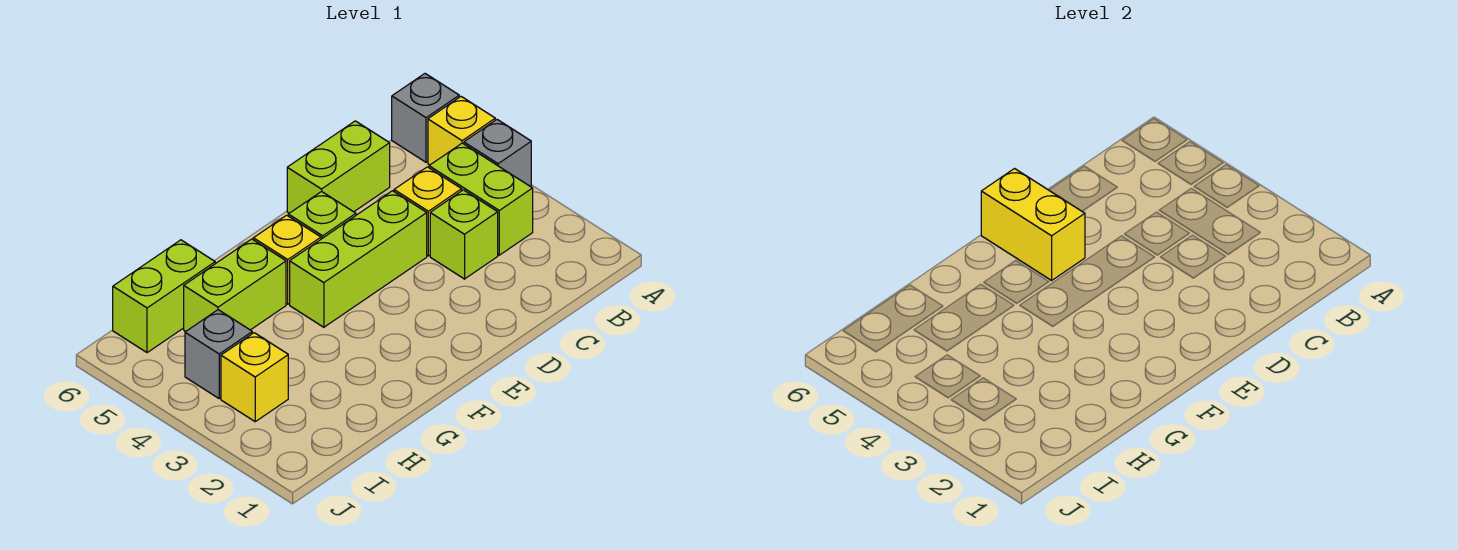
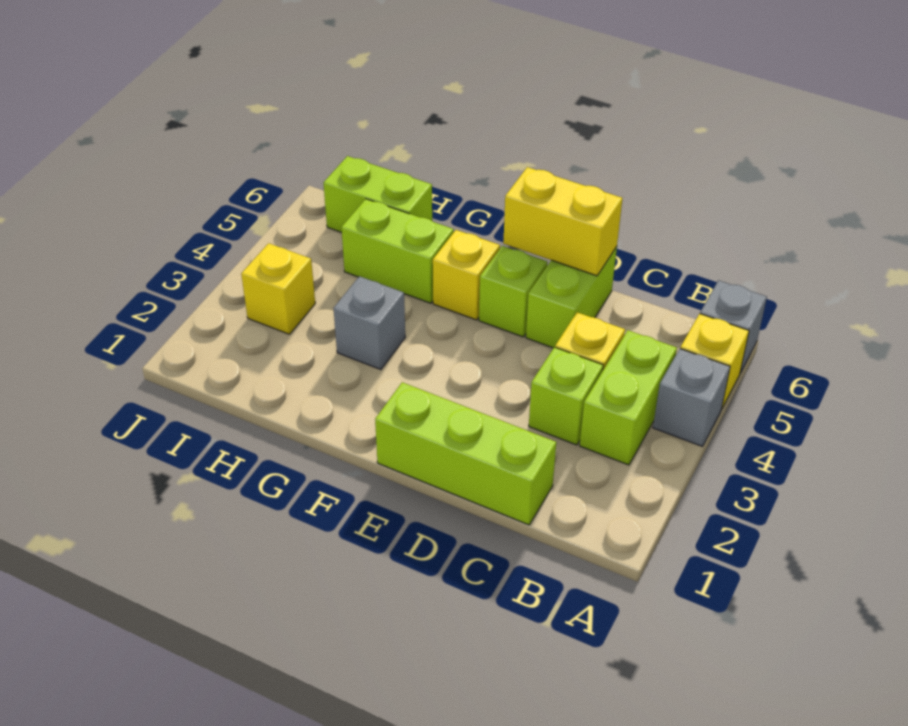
lime 1x2 brick [287,121,390,213] -> lime 1x2 brick turned to [526,247,617,348]
lime 1x3 brick [290,191,427,327] -> lime 1x3 brick moved to [375,382,556,525]
yellow 1x2 brick [981,169,1085,280] -> yellow 1x2 brick turned to [503,167,623,276]
grey 1x1 brick [185,310,252,398] -> grey 1x1 brick moved to [334,276,405,370]

